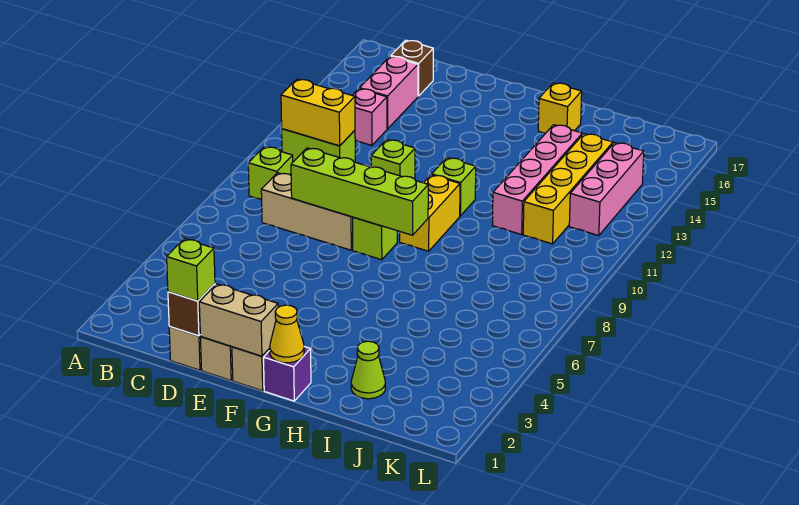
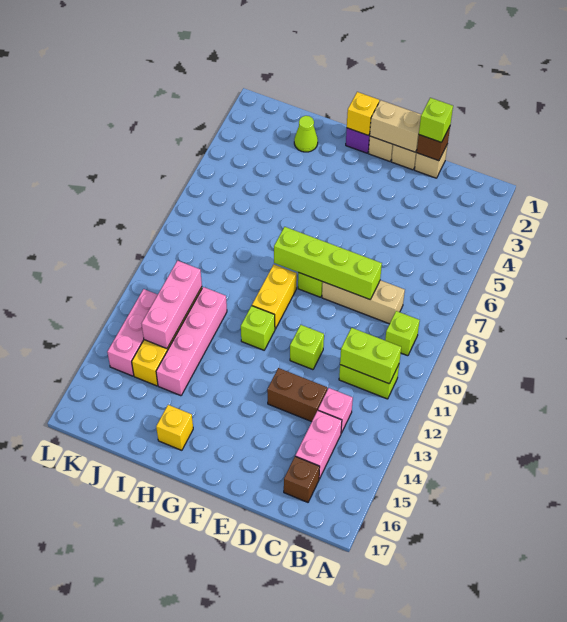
yellow 1x2 brick [281,79,355,146] -> lime 1x2 brick [340,328,401,384]
none -> brown 1x2 brick [267,368,327,422]
yellow 1x1 cone [270,305,304,363] -> yellow 1x1 brick [347,92,379,135]
none -> pink 1x3 brick [142,261,202,349]

